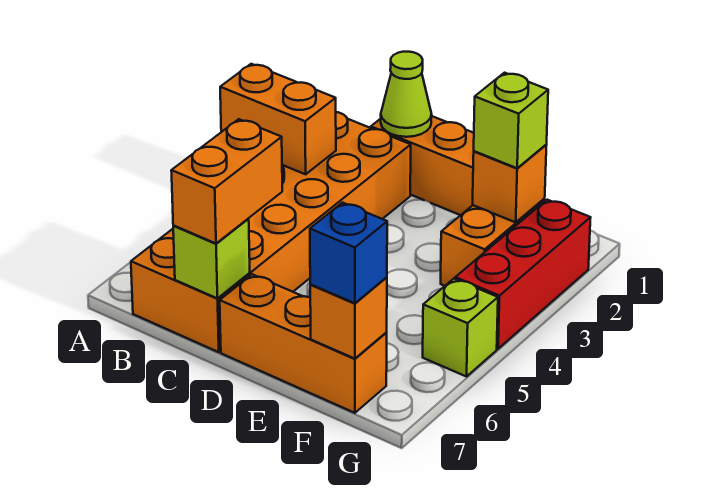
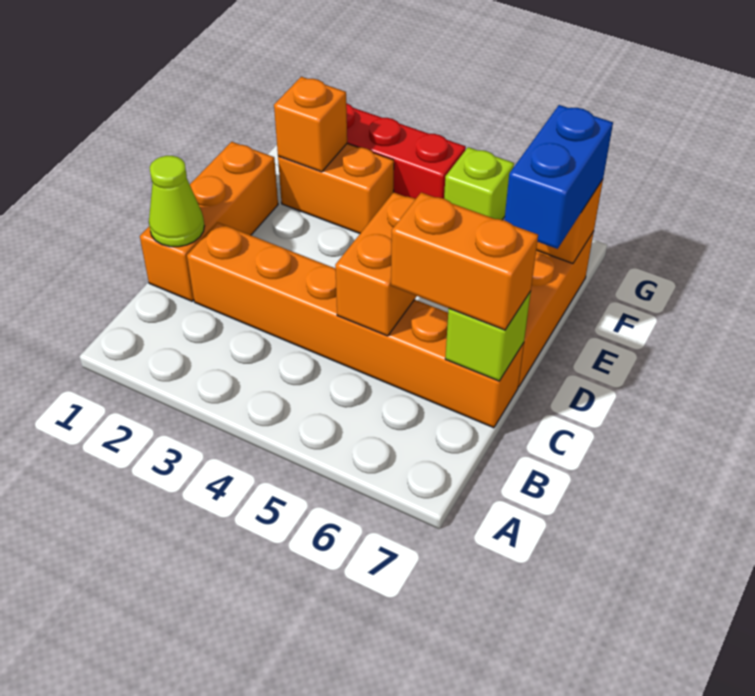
orange 1x2 brick [220,64,336,174] -> orange 1x2 brick moved to [335,192,417,336]
orange 2x6 brick [131,112,411,352] -> orange 1x6 brick [187,222,524,428]
lime 1x1 brick [474,73,548,168] -> none
blue 1x1 brick [310,203,387,303] -> blue 1x2 brick [505,105,613,249]

